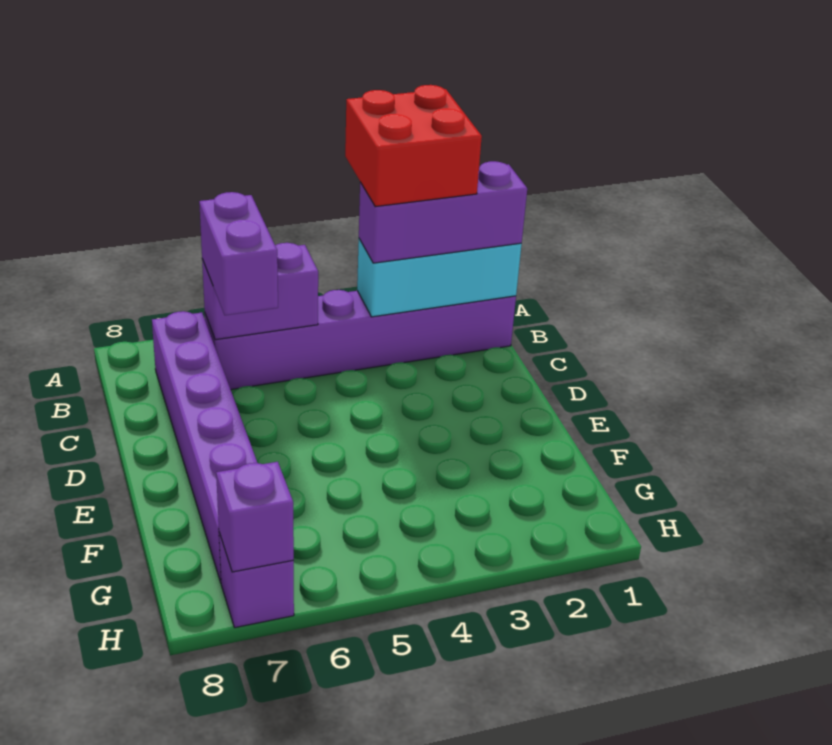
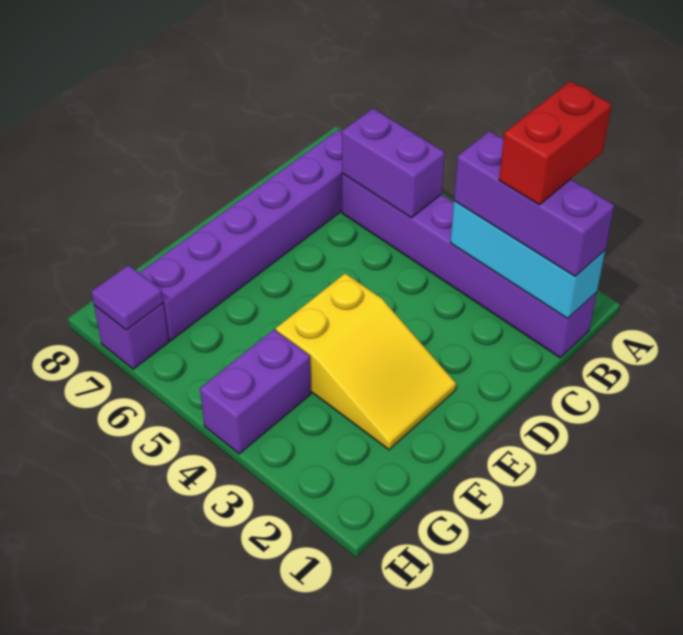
red 2x2 brick [345,85,482,207] -> red 1x2 brick [499,81,612,205]
purple 1x2 brick [199,192,278,315] -> purple 1x2 brick moved to [200,330,311,454]
none -> yellow 2x3 slope [276,273,456,450]
purple 1x1 brick [216,462,294,572] -> purple 1x1 tile [91,265,163,330]

